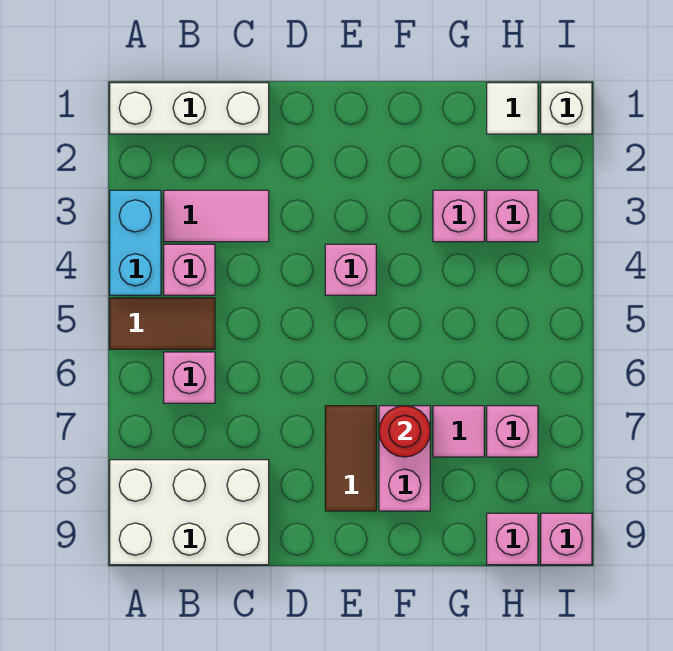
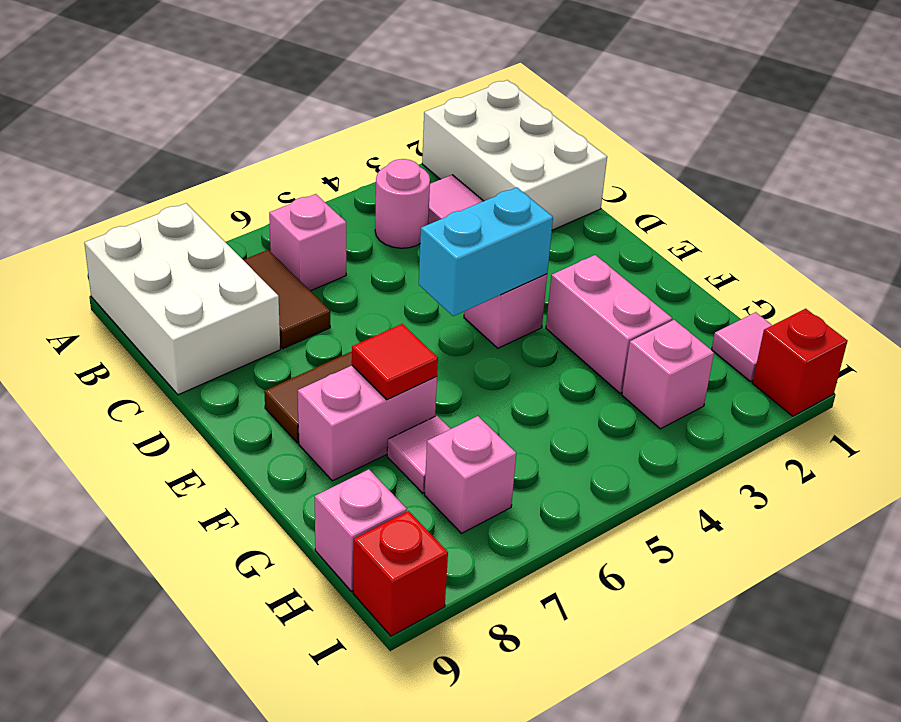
white 1x3 brick [110,83,269,134] -> white 2x3 brick [422,80,607,230]
cyan 1x2 brick [110,190,161,295] -> cyan 1x2 brick moved to [419,187,553,316]
brown 1x2 tile [110,298,215,349] -> brown 1x2 tile moved to [244,250,330,349]
pink 1x1 brick [164,244,215,295] -> pink 1x1 round brick [375,159,430,248]
red 1x1 round brick [379,406,430,457] -> red 1x1 tile [352,324,438,400]
pink 1x1 brick [433,190,484,242] -> pink 1x2 brick [546,255,672,393]
white 1x1 tile [487,83,538,134] -> pink 1x1 tile [712,312,772,381]
white 1x1 brick [541,83,592,134] -> red 1x1 brick [753,309,847,416]
pink 1x1 brick [541,513,592,565] -> red 1x1 brick [353,511,448,636]

